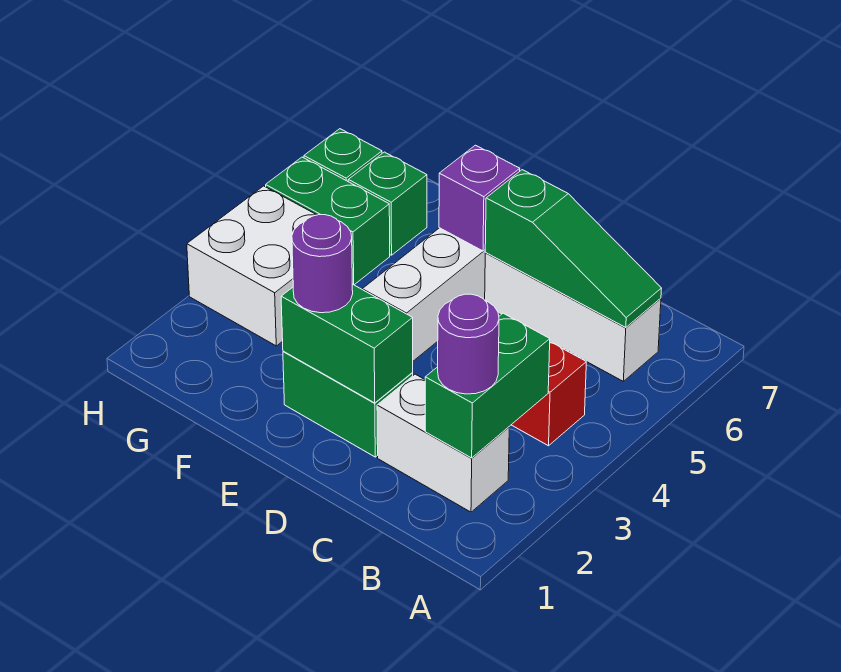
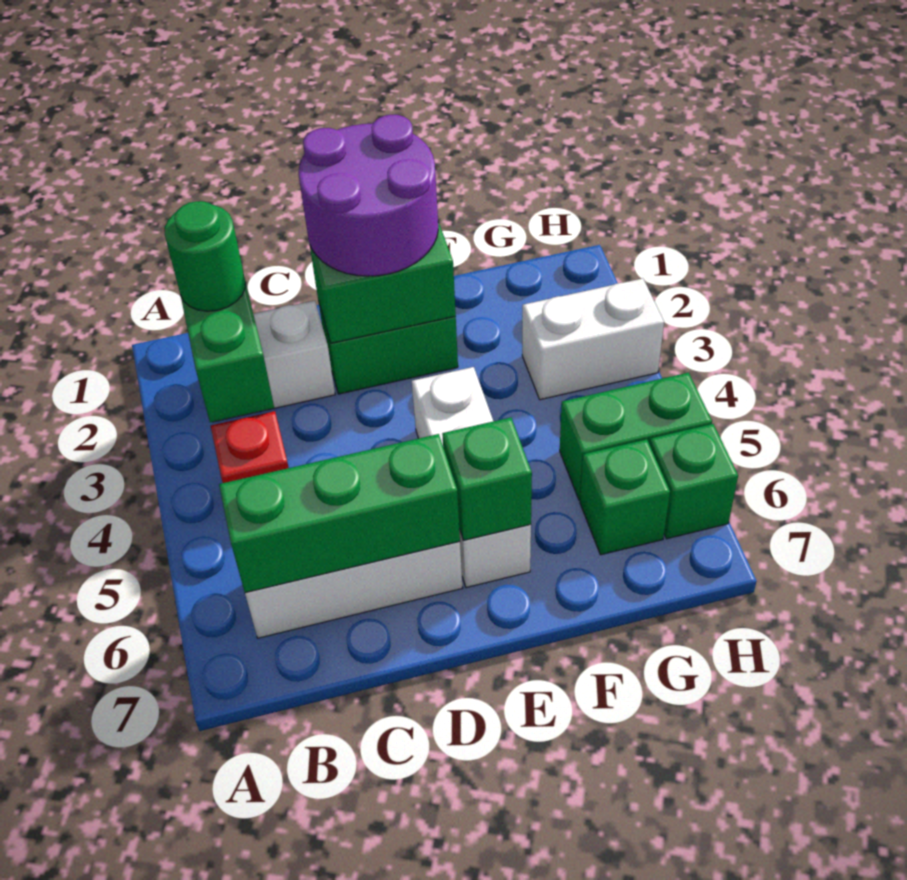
purple 1x1 round brick [438,294,499,394] -> green 1x1 round brick [165,201,245,311]
green 1x3 slope [485,170,662,328] -> green 1x3 brick [219,434,460,593]
purple 1x1 round brick [292,215,353,313] -> purple 2x2 round brick [298,115,438,276]
purple 1x1 brick [439,145,520,251] -> green 1x1 brick [442,418,532,541]
white 2x2 brick [187,186,316,346] -> white 1x2 brick [522,278,664,400]

